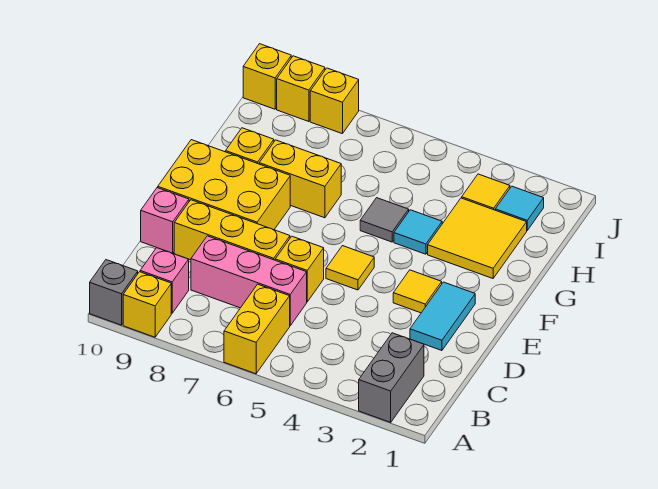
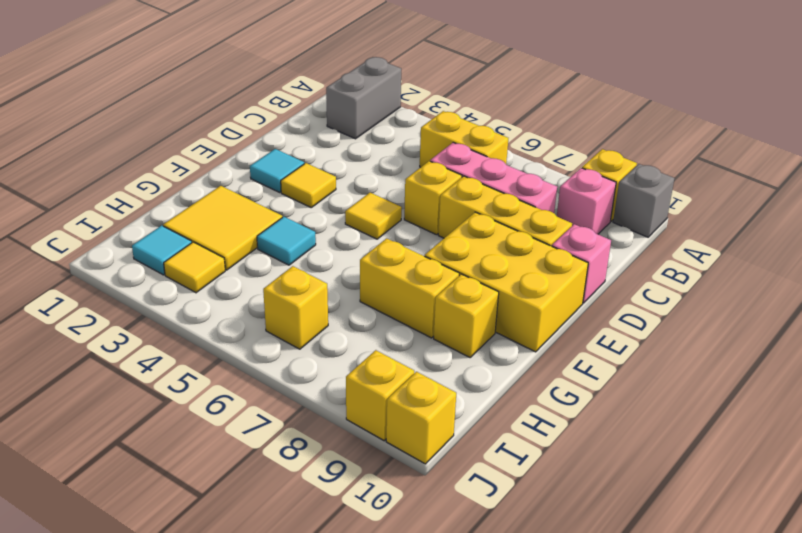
yellow 1x2 brick [224,284,290,374] -> yellow 1x2 brick turned to [420,111,508,167]
cyan 1x2 tile [410,282,475,351] -> cyan 1x1 tile [250,149,304,192]
grey 1x1 tile [360,198,409,242] -> none
yellow 1x1 brick [310,68,359,134] -> yellow 1x1 brick moved to [263,266,328,349]

